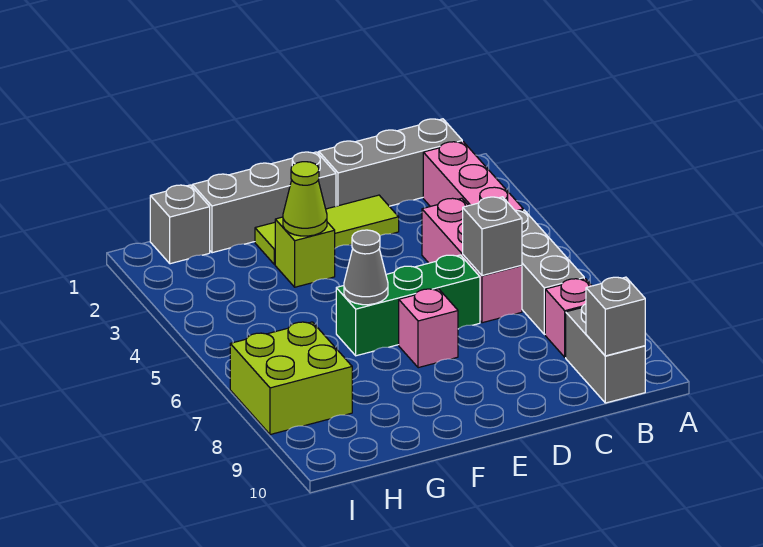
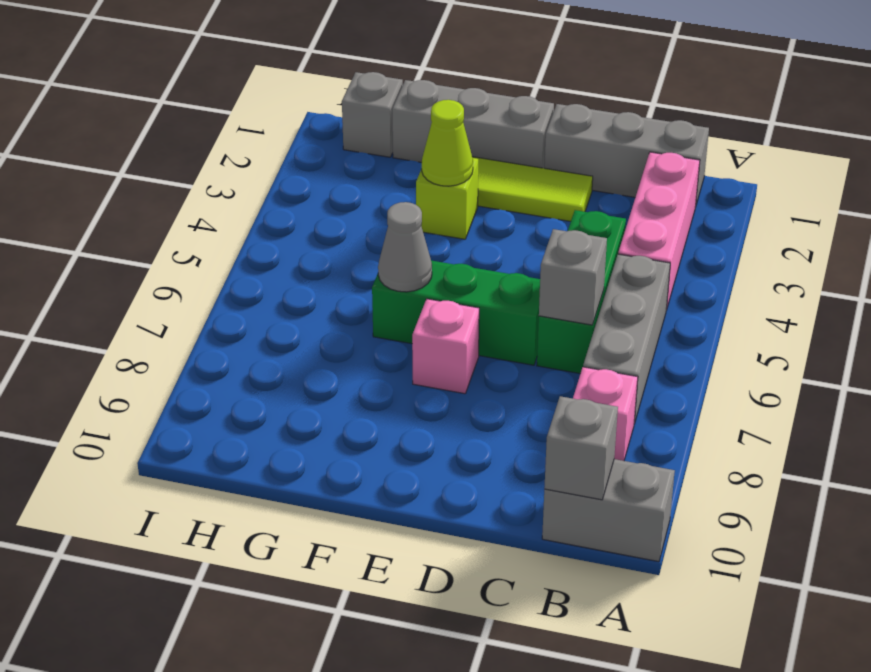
grey 1x2 brick [566,304,645,403] -> grey 1x2 brick turned to [542,459,675,562]
pink 1x3 brick [422,198,522,323] -> green 1x3 brick [537,210,626,374]
lime 2x2 brick [230,322,352,435] -> none

